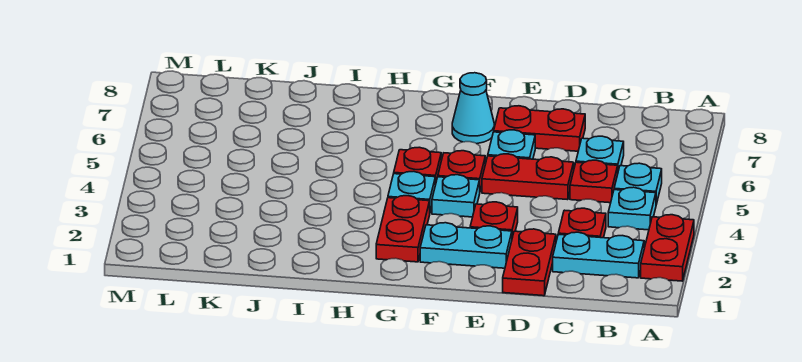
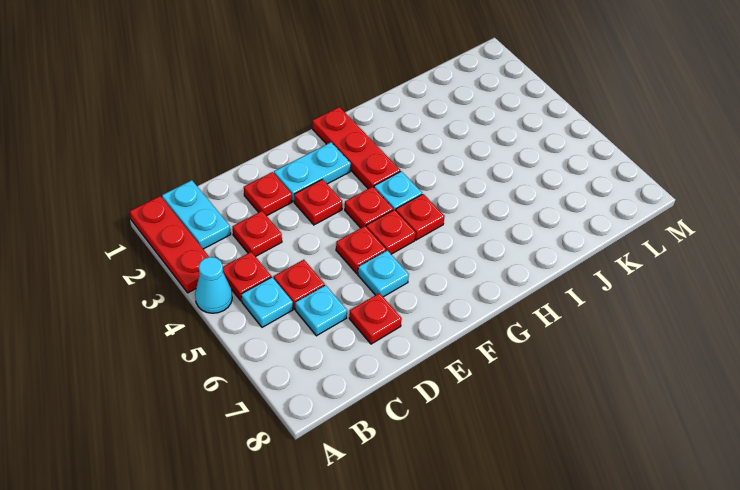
red 1x2 plate [641,215,694,281] -> red 1x3 plate [130,196,209,293]
cyan 1x2 plate [553,232,644,278] -> cyan 1x2 plate turned to [162,180,231,249]
cyan 1x1 plate [608,187,656,230] -> red 1x1 plate [223,252,271,301]
red 1x2 plate [503,229,556,296] -> red 1x1 plate [244,172,292,216]
red 1x2 plate [482,154,574,200] -> red 1x1 plate [336,226,386,274]
red 1x2 plate [494,106,585,151] -> red 1x1 plate [349,293,402,344]
cyan 1x1 plate [432,175,480,217] -> red 1x1 plate [345,187,393,228]
cyan 1x1 cone [452,73,494,144] -> cyan 1x1 cone moved to [195,257,232,313]
red 1x2 plate [376,196,430,262] -> red 1x3 plate [313,107,400,189]

